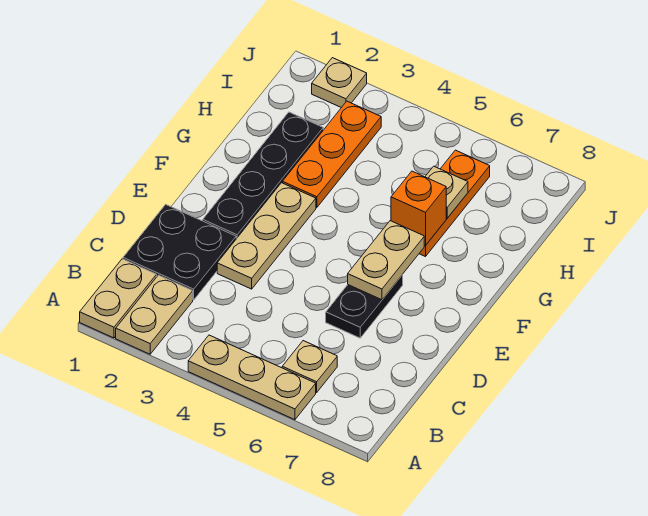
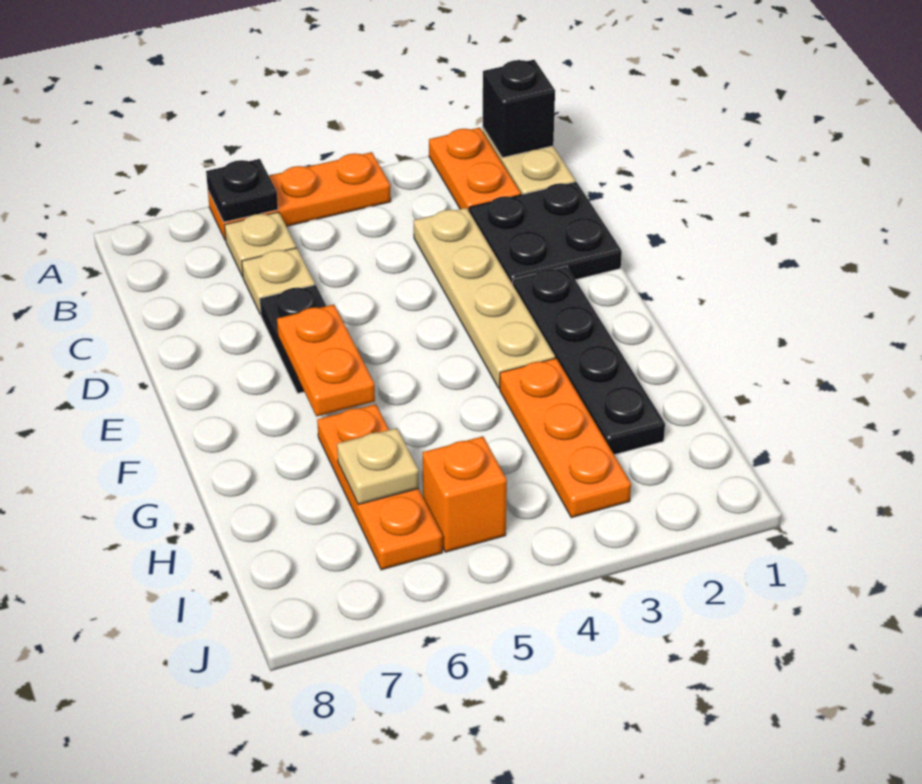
none -> black 1x1 brick [483,60,555,158]
tan 1x2 plate [116,275,193,354] -> orange 1x2 plate [429,128,521,211]
tan 1x3 plate [188,335,316,420] -> orange 1x3 plate [208,152,391,241]
none -> black 1x1 plate [206,159,278,222]
tan 1x3 plate [217,183,316,289] -> tan 1x4 plate [414,208,555,388]
tan 1x2 plate [348,221,424,300] -> orange 1x2 plate [277,305,375,416]
orange 1x1 brick [391,171,446,246] -> orange 1x1 brick moved to [423,436,507,552]
tan 1x1 plate [312,58,367,108] -> tan 1x1 plate moved to [242,248,315,314]

